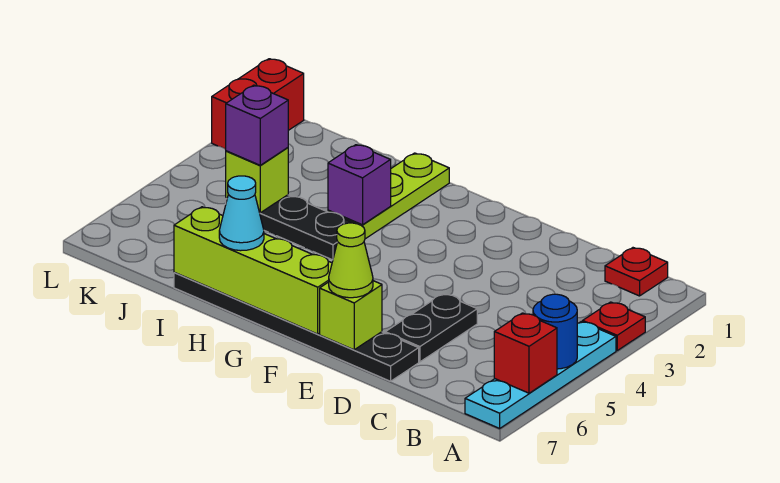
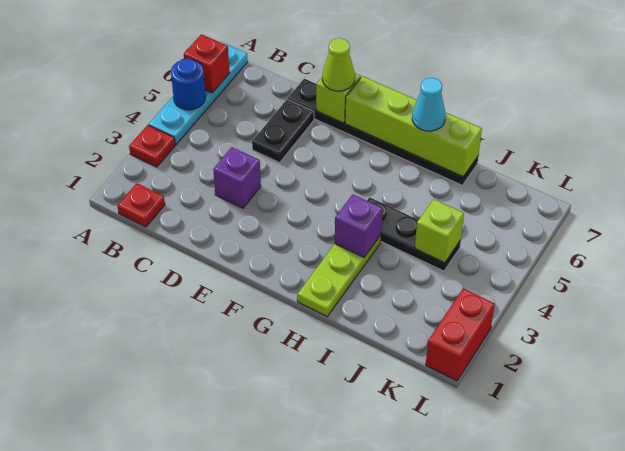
purple 1x1 brick [226,85,288,165] -> purple 1x1 brick moved to [213,147,261,208]

